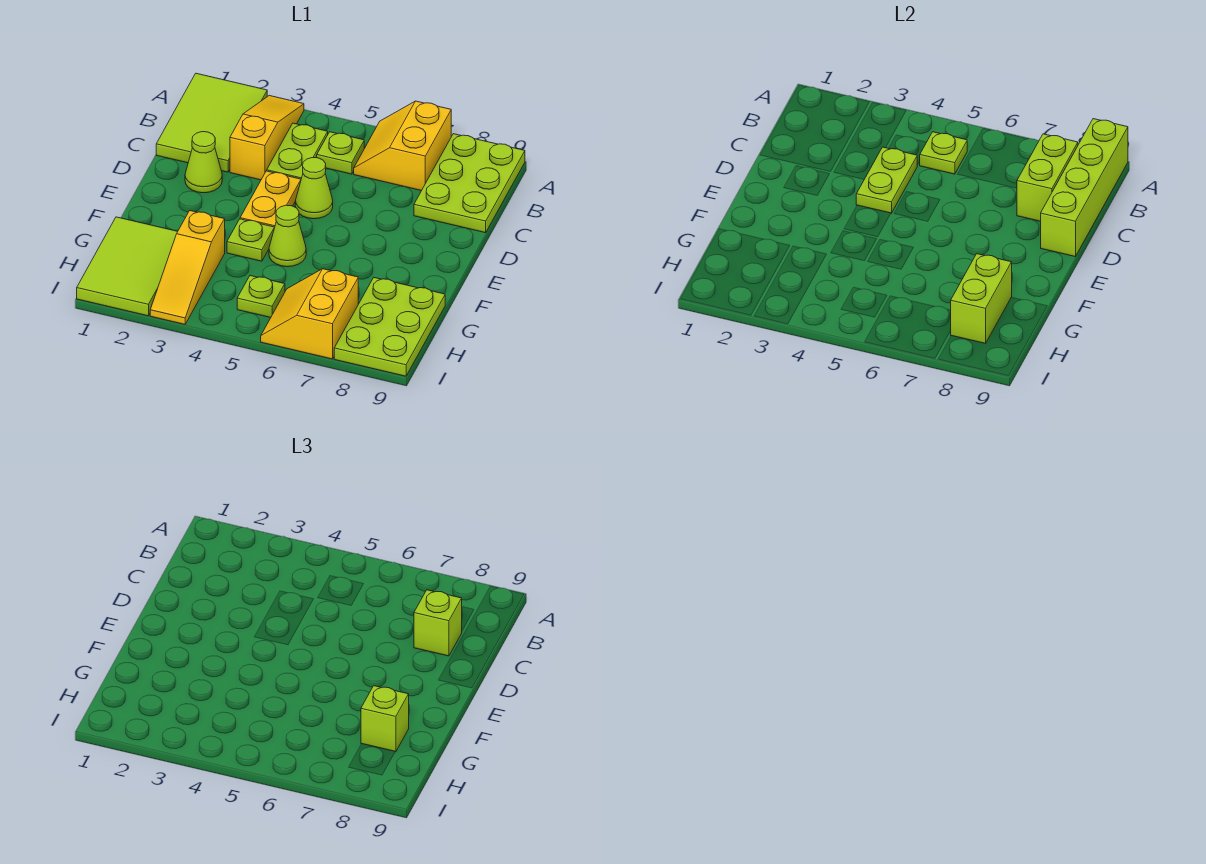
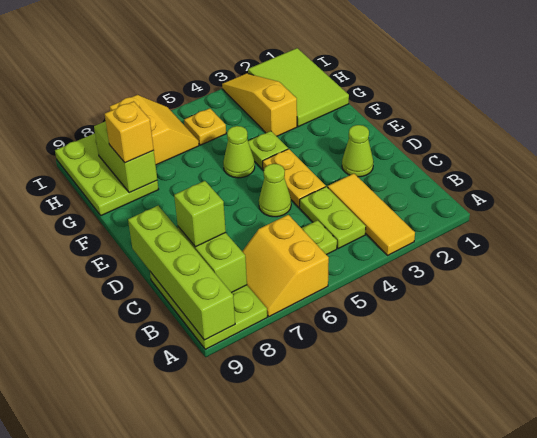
lime 2x3 tile [156,73,267,172] -> none
yellow 1x3 slope [230,96,304,180] -> yellow 1x3 tile [328,174,415,255]
yellow 2x2 slope [354,101,451,191] -> yellow 2x2 slope turned to [242,215,329,317]
lime 1x1 plate [920,132,967,174] -> none
lime 1x2 plate [856,147,917,213] -> none
lime 1x1 brick [361,686,409,752] -> yellow 1x1 brick [105,101,154,163]
lime 1x1 plate [237,276,285,318] -> yellow 1x1 plate [184,108,226,145]

